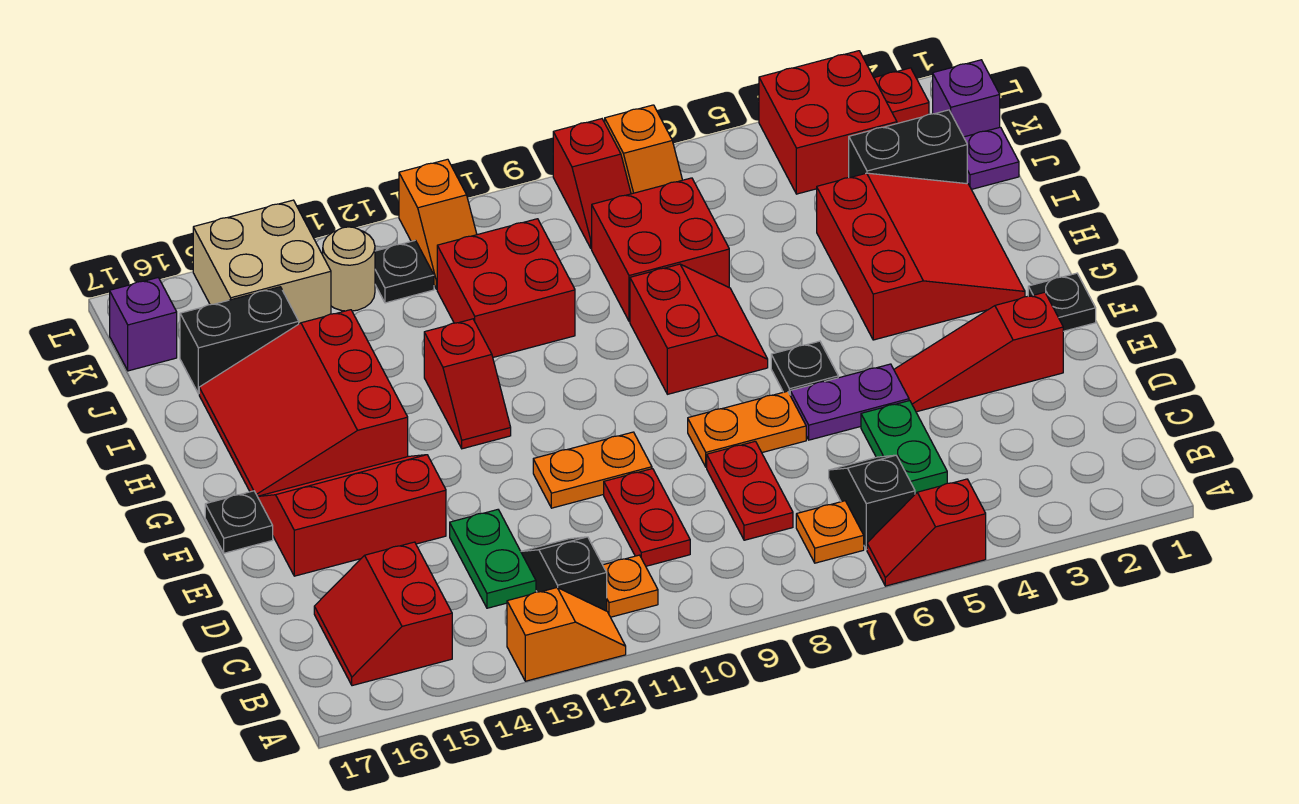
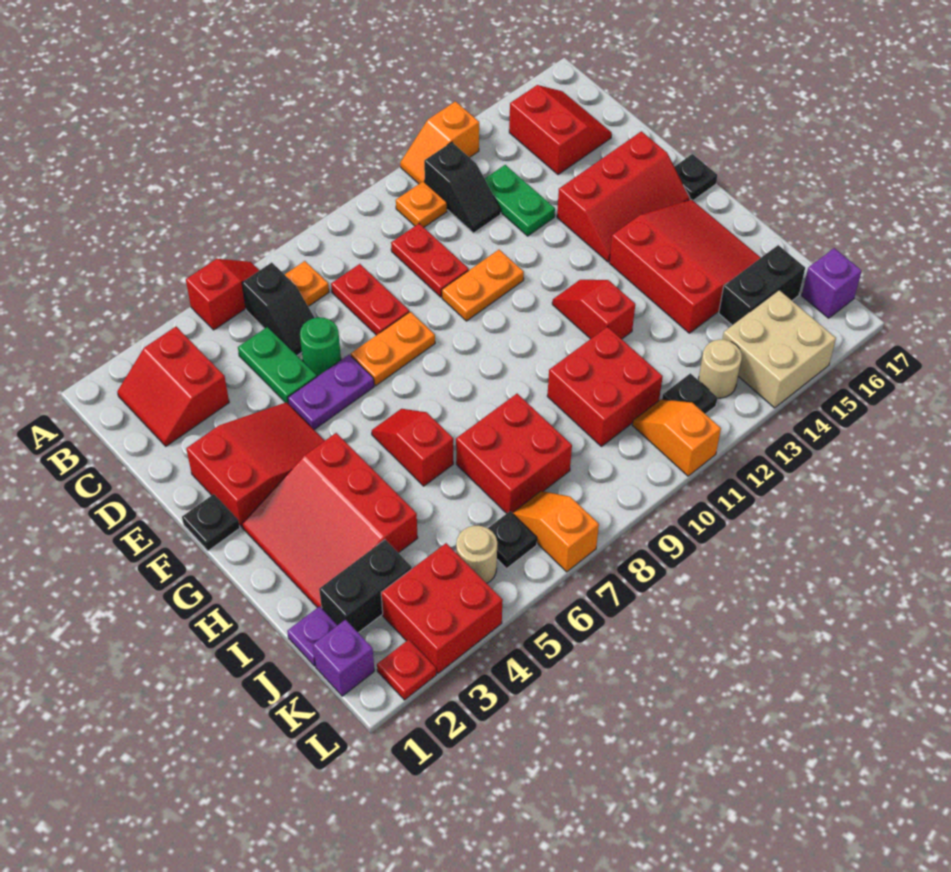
none -> green 1x1 round brick [300,317,341,376]
red 1x3 slope [894,292,1063,412] -> red 2x3 slope [186,402,325,527]
black 1x1 plate [771,341,838,394] -> black 1x1 plate moved to [488,511,537,568]
red 2x2 slope [630,264,768,394] -> red 2x2 slope moved to [117,327,229,446]
none -> tan 1x1 round brick [456,526,497,583]
red 1x2 slope [553,119,631,248] -> red 1x2 slope moved to [372,409,453,486]

